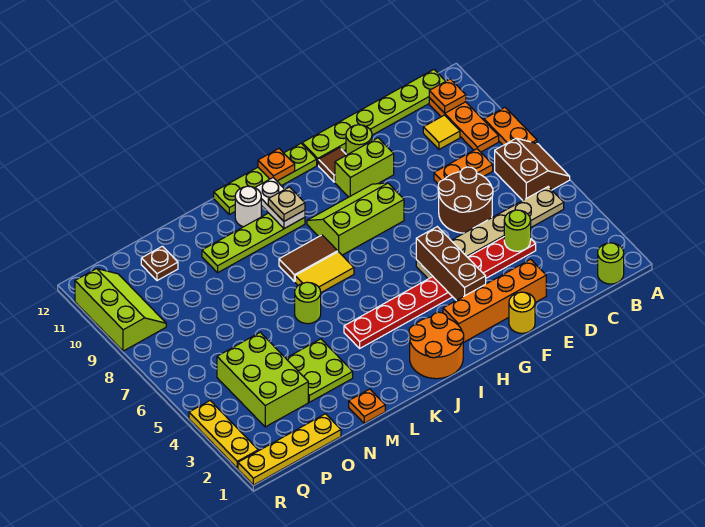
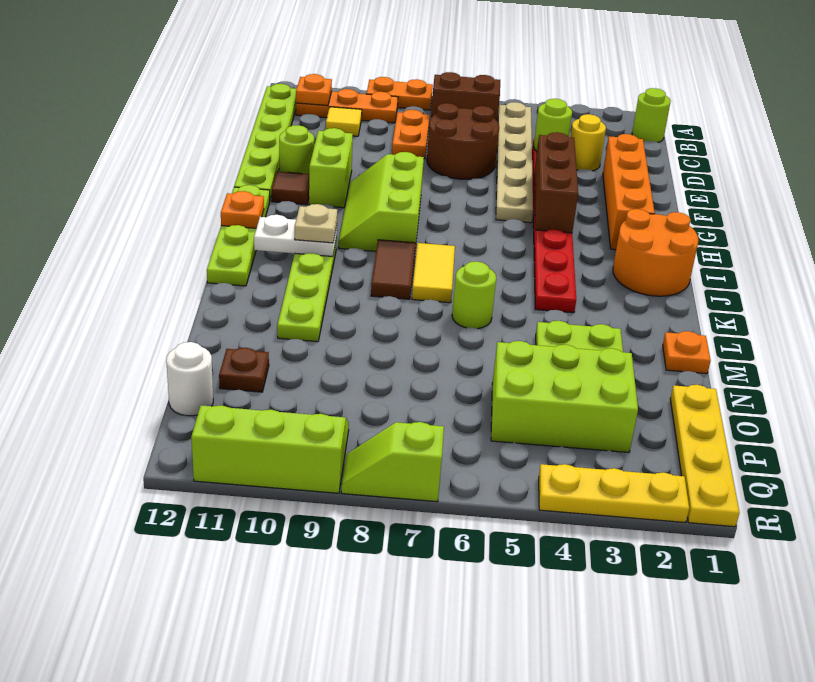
yellow 1x1 round brick [509,292,535,333] -> yellow 1x1 round brick moved to [571,114,606,171]
brown 1x3 brick [416,227,486,301] -> brown 1x3 brick turned to [534,132,578,233]
white 1x1 round brick [235,186,261,227] -> white 1x1 round brick moved to [166,342,213,416]
none -> lime 1x2 slope [341,422,444,502]

